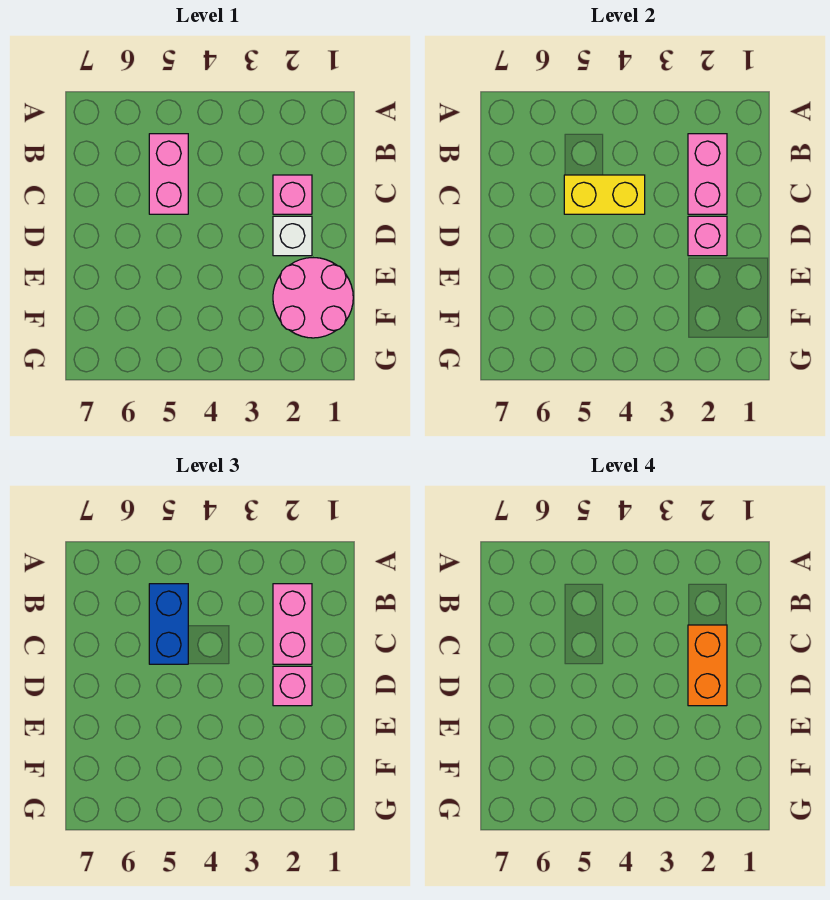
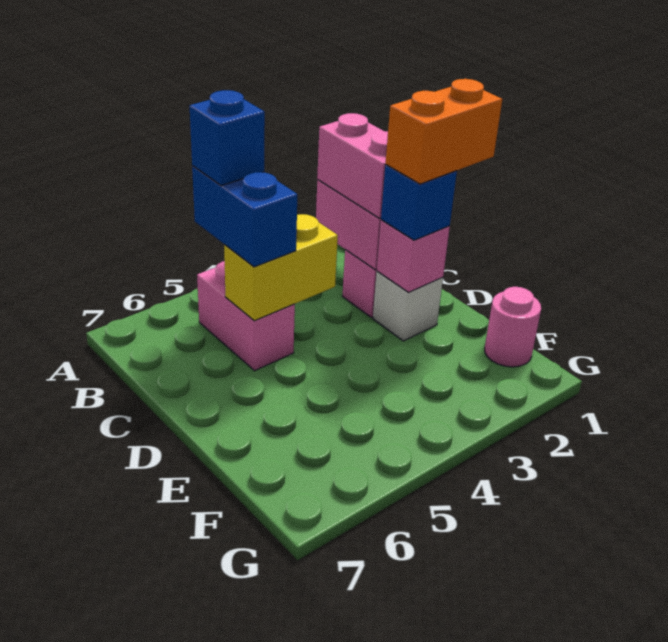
none -> blue 1x1 brick [190,90,265,186]
orange 1x2 brick [688,625,727,706] -> orange 1x2 brick turned to [385,79,502,184]
pink 1x1 brick [273,666,312,706] -> blue 1x1 brick [381,165,457,240]
pink 2x2 round brick [273,258,353,338] -> pink 1x1 round brick [485,287,541,367]

